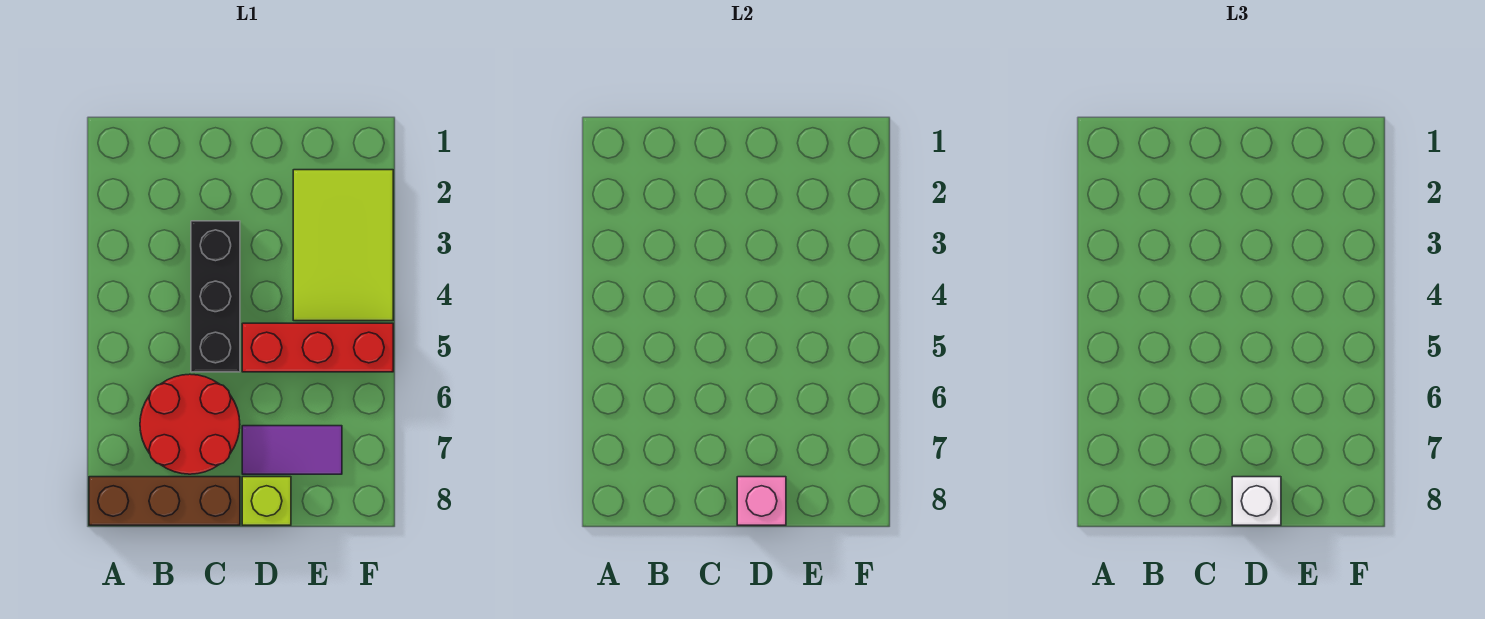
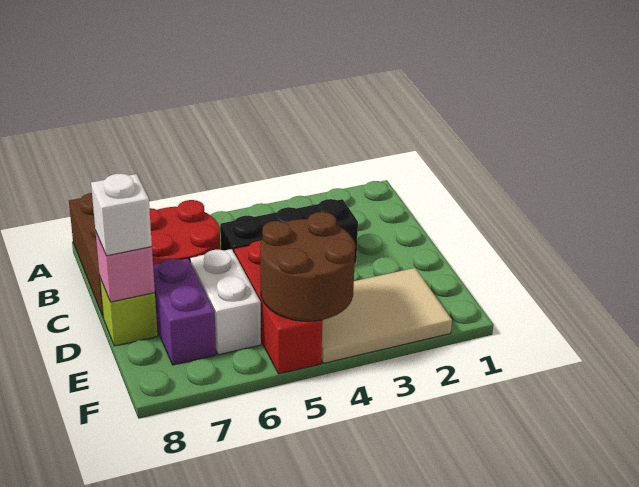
none -> white 1x2 brick [190,249,261,355]
purple 1x2 tile [242,426,342,474] -> purple 1x2 brick [153,258,216,365]
lime 2x3 tile [293,170,393,321] -> tan 2x3 tile [321,268,452,363]
none -> brown 2x2 round brick [260,212,355,321]

